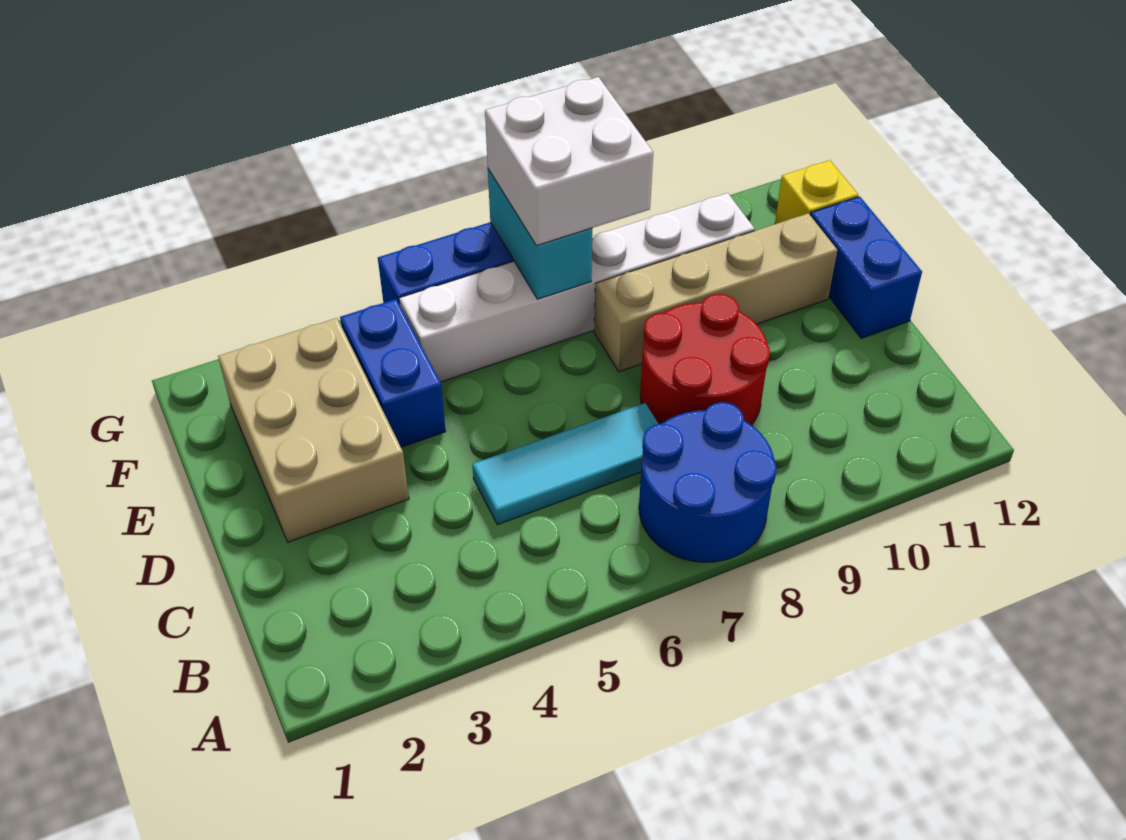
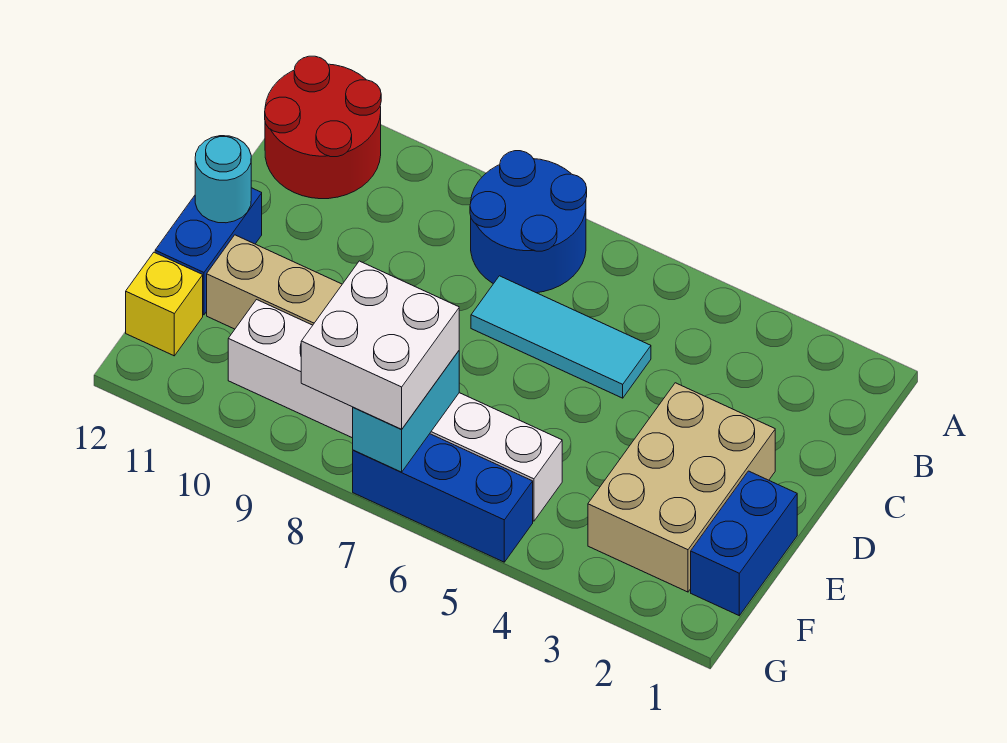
red 2x2 round brick [640,294,770,425] -> red 2x2 round brick moved to [265,56,381,199]
none -> cyan 1x1 round brick [195,136,251,223]
blue 1x2 brick [340,299,446,447] -> blue 1x2 brick moved to [691,471,797,616]

